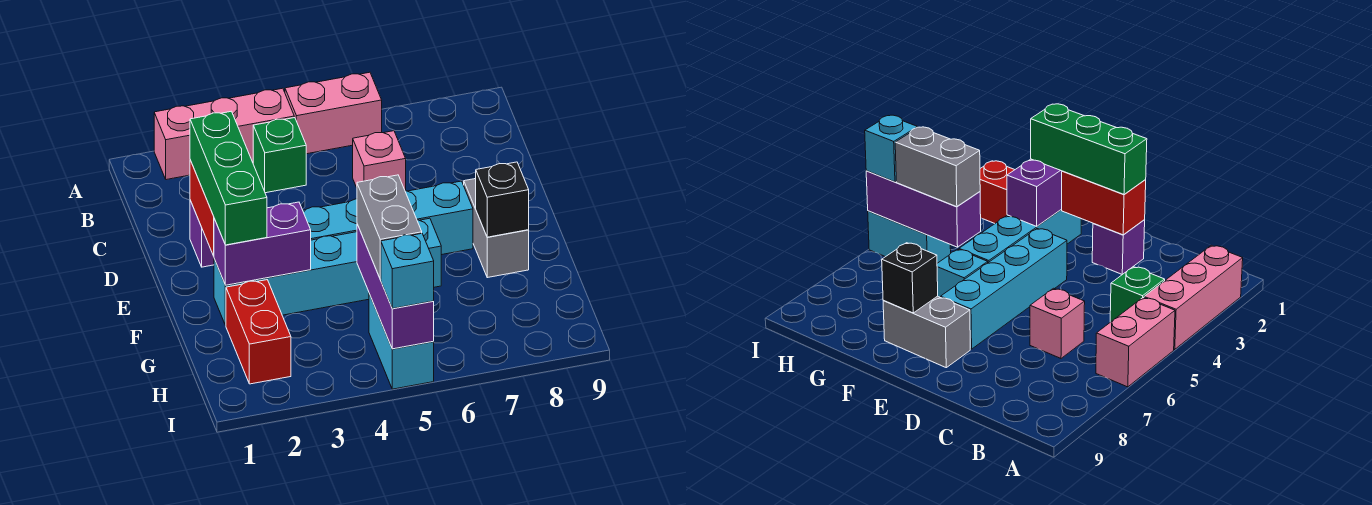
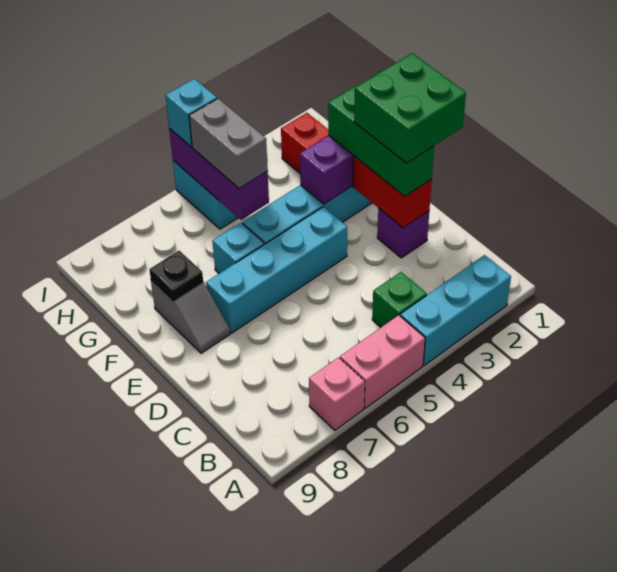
pink 1x3 brick [154,88,294,180] -> cyan 1x3 brick [400,255,511,365]
pink 1x1 brick [353,131,406,191] -> pink 1x1 brick moved to [309,357,365,430]
none -> green 2x2 brick [354,53,466,163]
grey 1x2 brick [464,179,529,278] -> grey 1x2 slope [151,280,230,353]
black 1x1 brick [476,162,529,237] -> black 1x1 plate [149,251,203,301]

